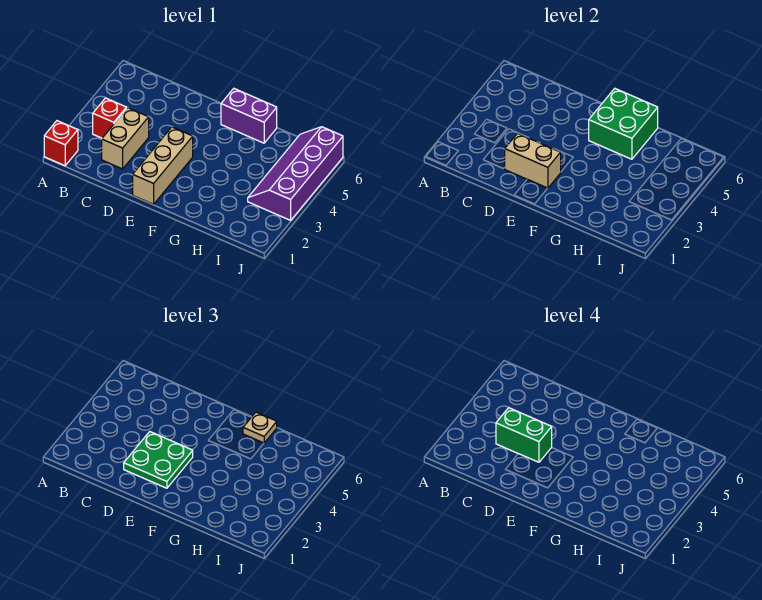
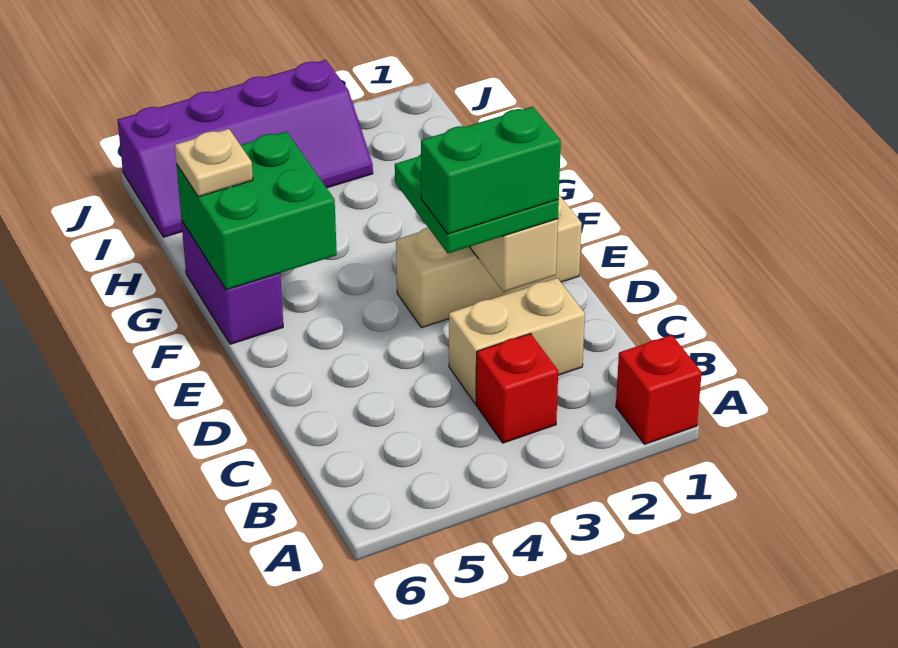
green 1x2 brick [496,408,552,462] -> green 1x2 brick turned to [421,107,561,234]

